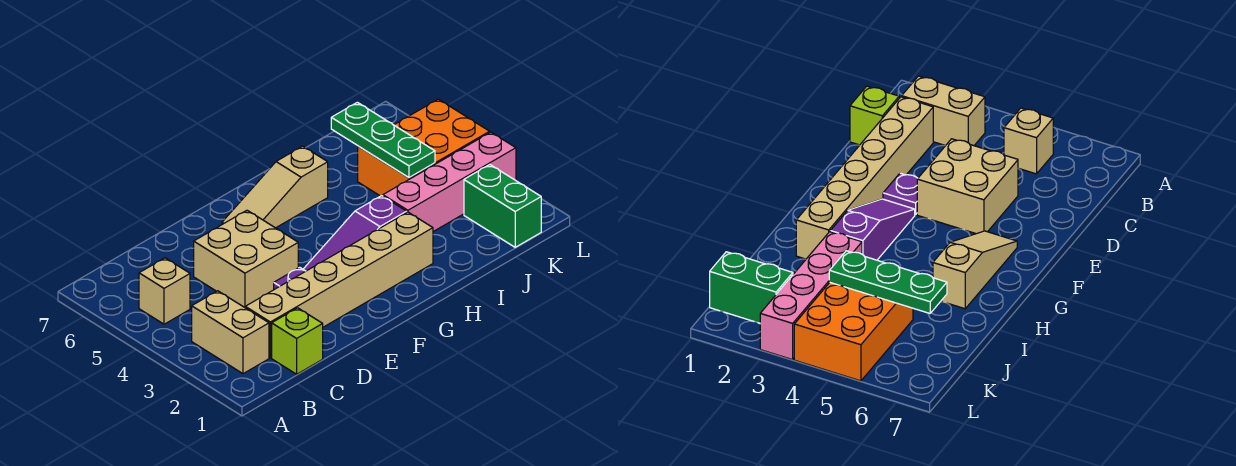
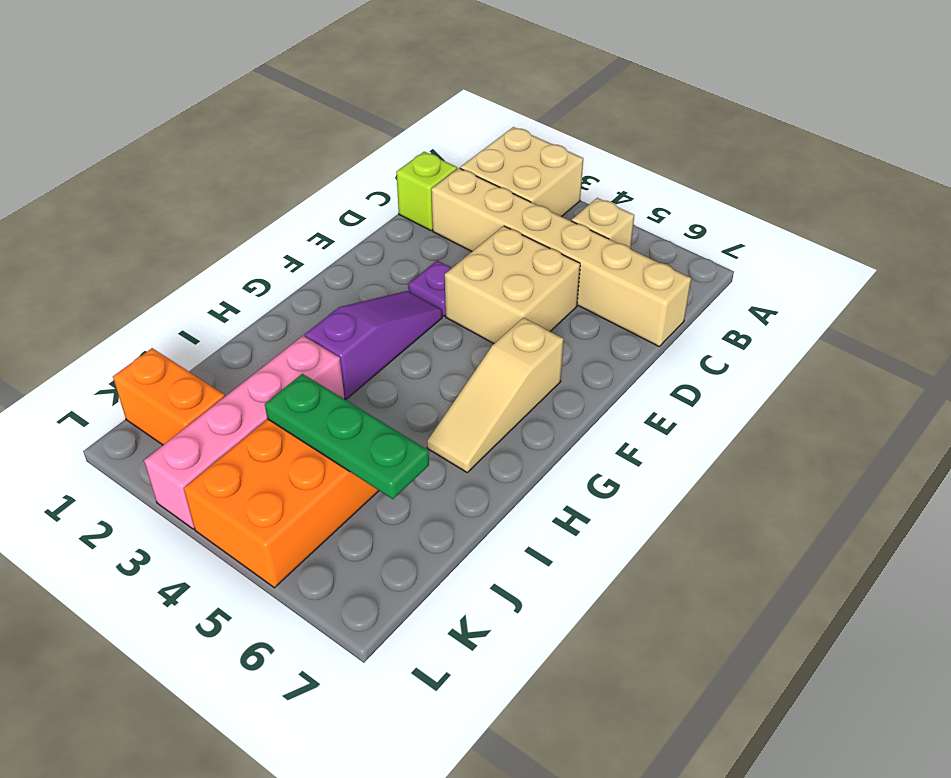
tan 1x2 brick [192,291,269,374] -> tan 2x2 brick [460,127,583,217]
tan 1x6 brick [245,212,433,358] -> tan 1x6 brick turned to [431,168,691,346]
tan 1x3 slope [222,146,328,228] -> tan 1x3 slope turned to [427,318,564,472]
green 1x2 brick [464,165,541,247] -> orange 1x2 brick [113,348,225,445]

